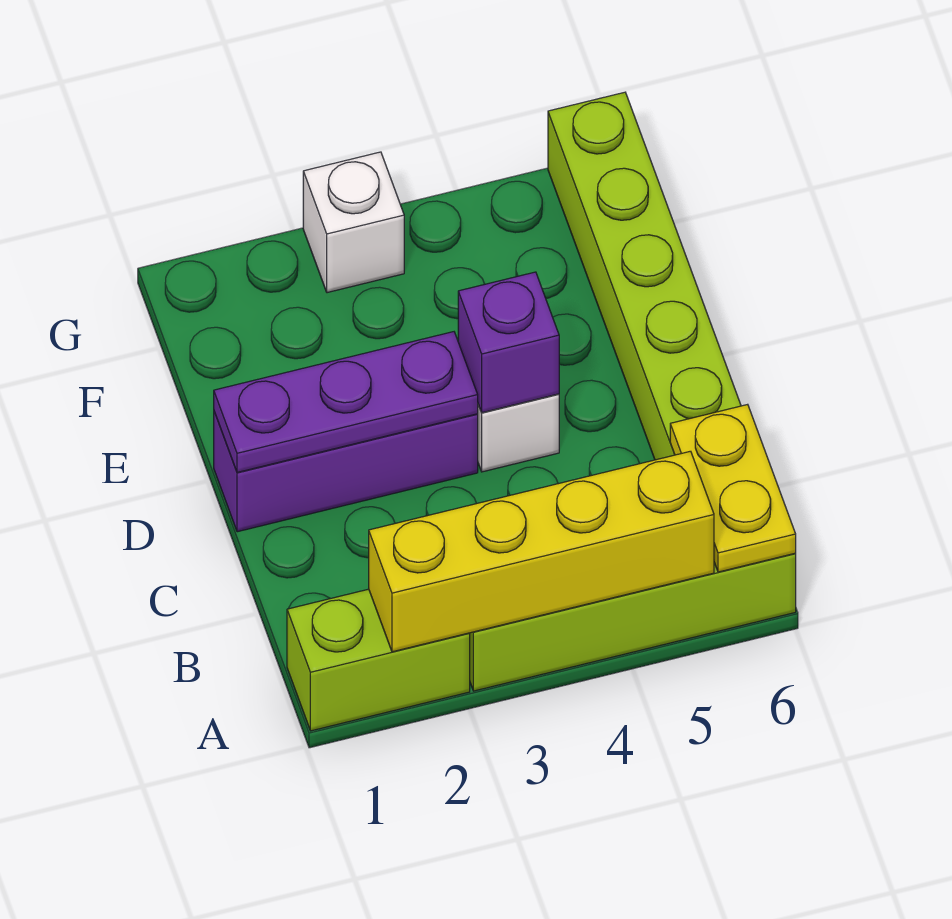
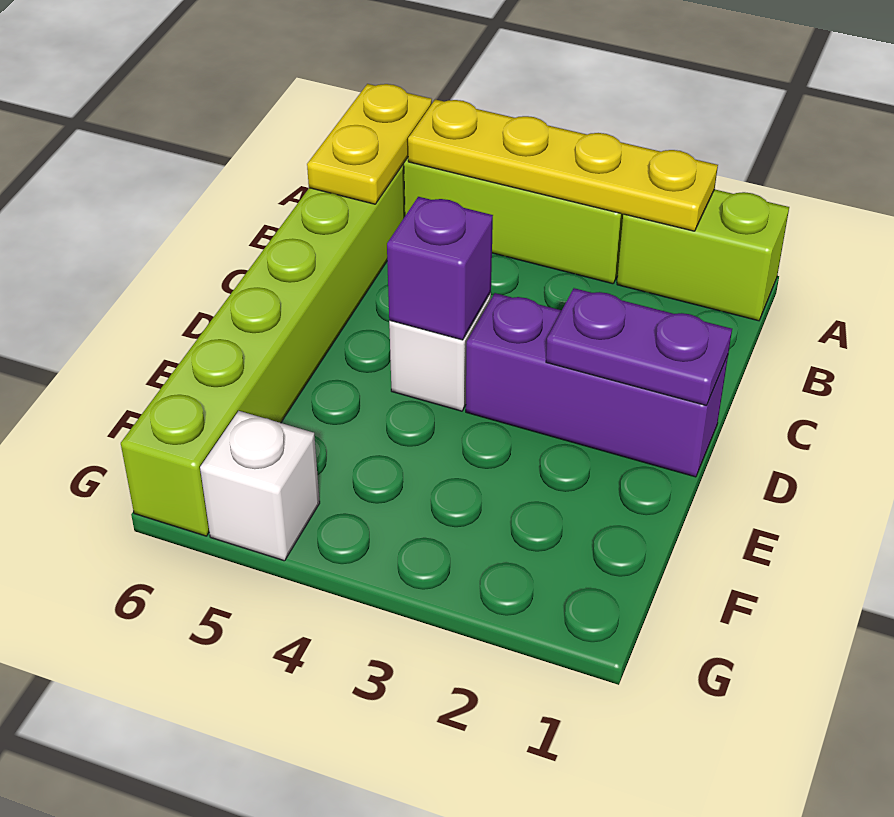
yellow 1x4 brick [369,451,714,652] -> yellow 1x4 plate [408,99,718,231]
purple 1x3 plate [214,332,478,472] -> purple 1x2 plate [546,288,732,406]
white 1x1 brick [303,152,404,293] -> white 1x1 brick moved to [200,411,320,561]

